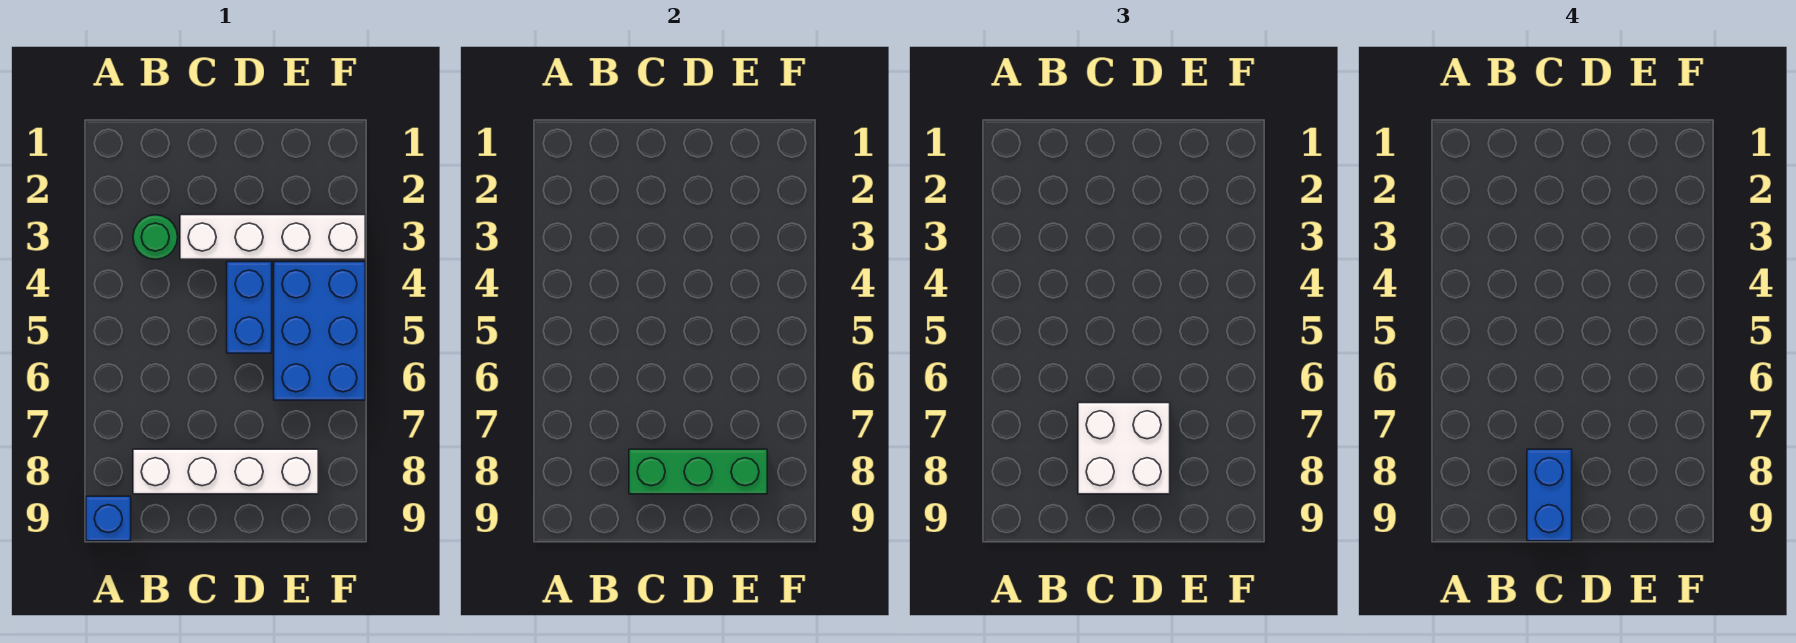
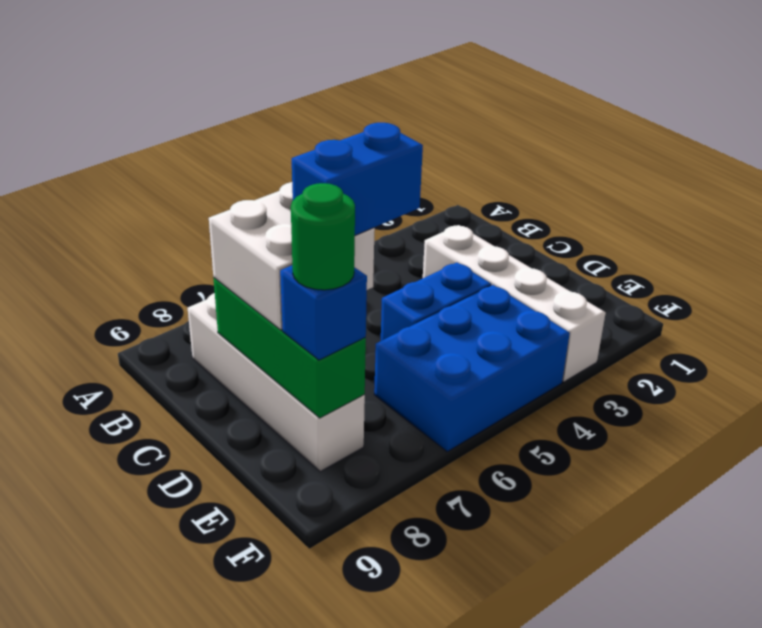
blue 1x1 brick [86,496,131,541] -> blue 1x1 brick moved to [280,265,367,360]
green 1x1 round brick [133,215,178,259] -> green 1x1 round brick moved to [291,183,355,290]
blue 1x2 brick [1527,449,1572,541] -> blue 1x2 brick moved to [292,123,423,235]

